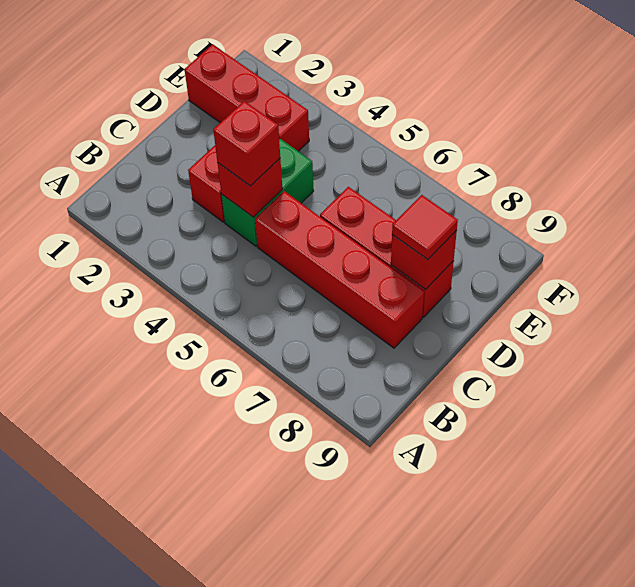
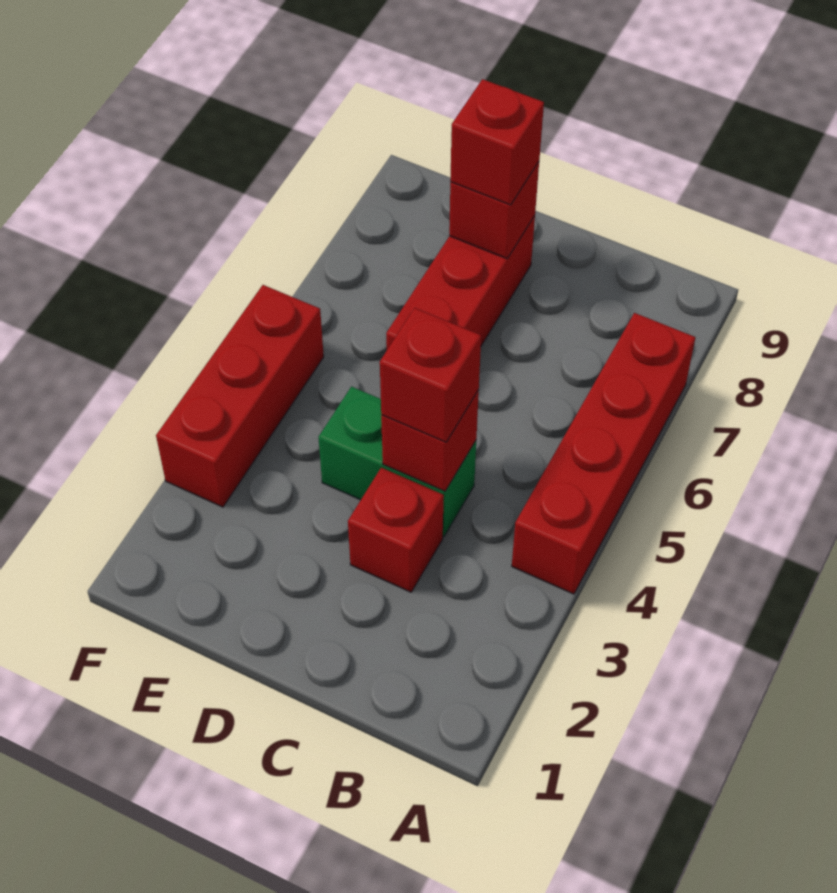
red 1x4 brick [255,191,424,348] -> red 1x4 brick moved to [512,313,695,594]
red 1x1 tile [392,195,458,260] -> red 1x1 brick [450,79,544,205]
red 1x3 brick [184,44,309,151] -> red 1x3 brick moved to [156,285,324,507]

